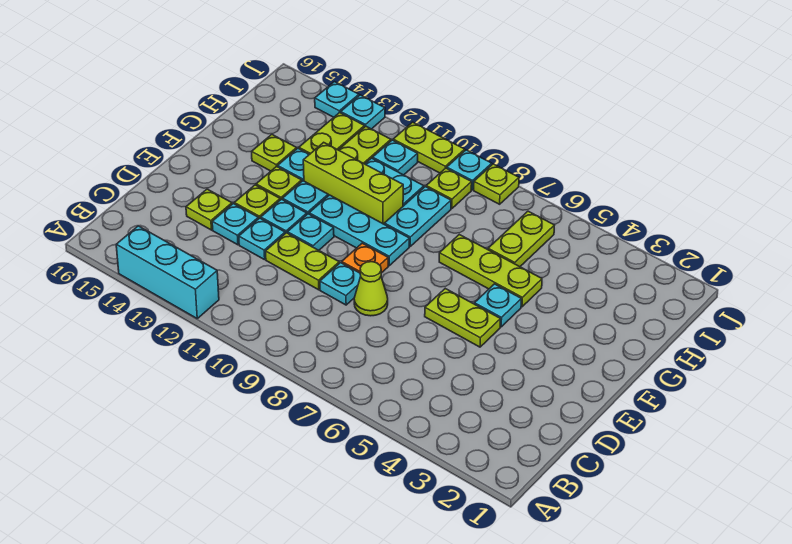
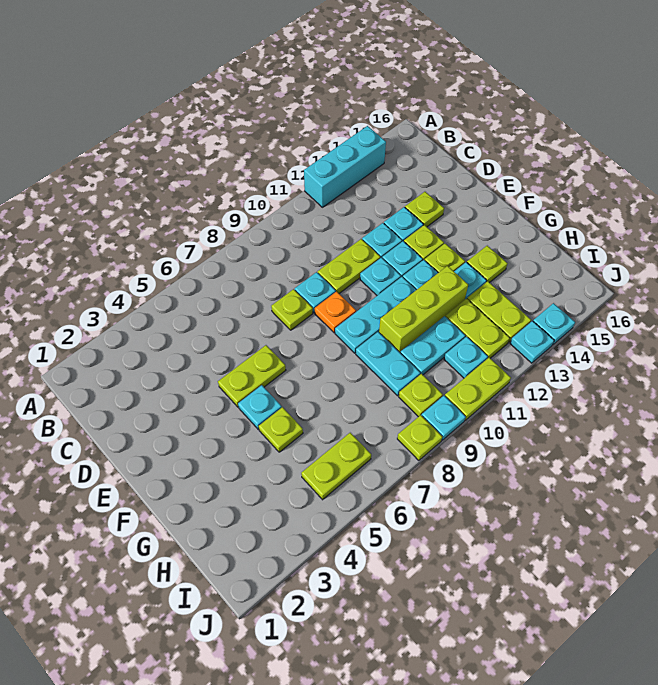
lime 1x1 cone [354,262,388,316] -> lime 1x1 plate [271,289,313,330]
lime 1x3 plate [439,235,542,307] -> lime 1x1 plate [259,407,303,452]
lime 1x2 plate [488,211,555,267] -> lime 1x2 plate turned to [301,433,371,500]

